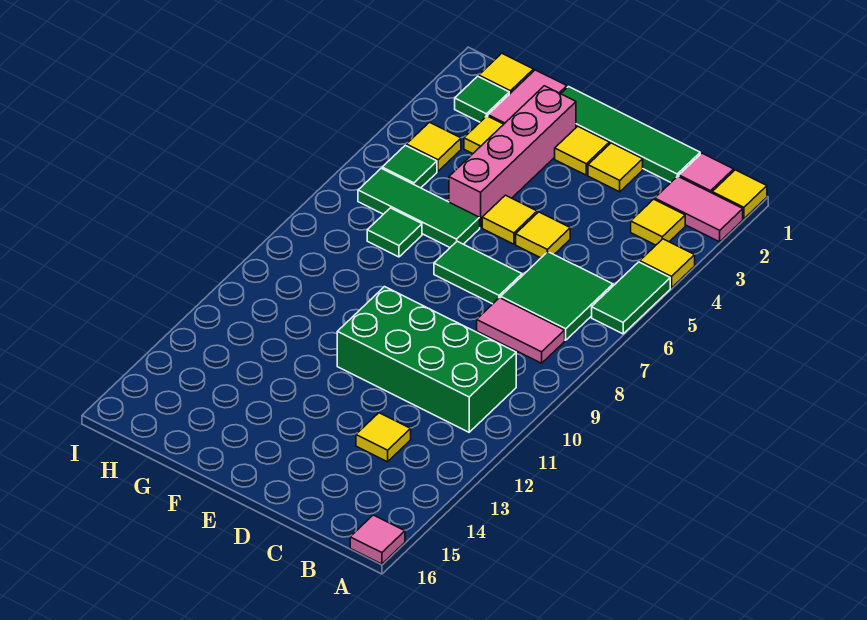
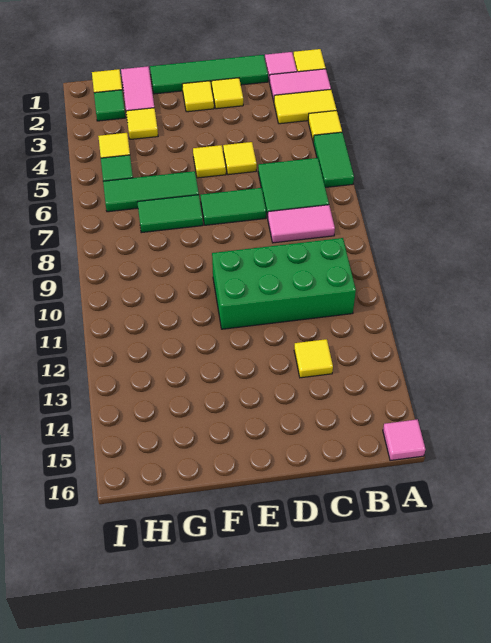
yellow 1x1 tile [631,199,685,245] -> yellow 1x2 tile [274,89,336,124]
pink 1x4 brick [449,86,576,228] -> none
green 1x1 tile [367,208,422,257] -> green 1x2 tile [137,195,203,233]

